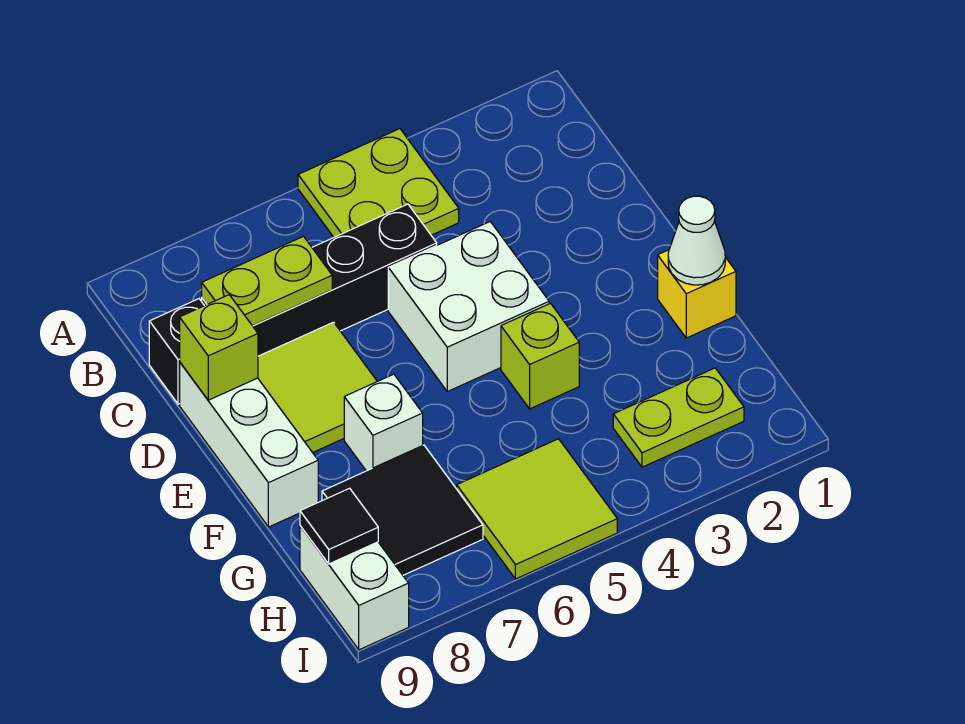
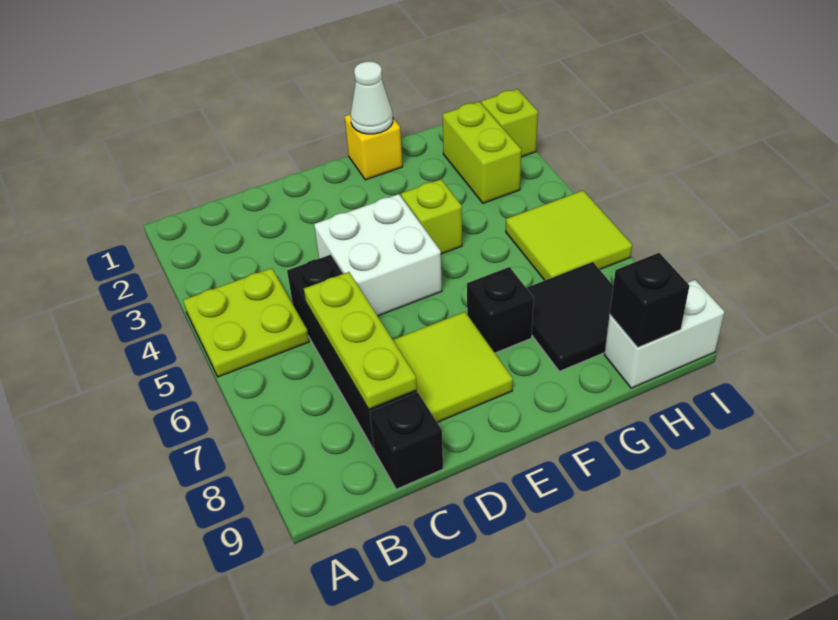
lime 1x2 plate [202,236,332,326] -> lime 1x3 plate [304,272,417,409]
white 1x3 brick [180,363,318,527] -> none
lime 1x1 brick [180,295,258,400] -> lime 1x1 brick moved to [481,89,538,157]
white 1x1 brick [344,374,423,471] -> black 1x1 brick [467,267,534,353]
lime 1x2 plate [613,368,744,467] -> lime 1x2 brick [442,102,521,203]
black 1x1 tile [300,488,378,564] -> black 1x1 brick [610,253,689,347]

